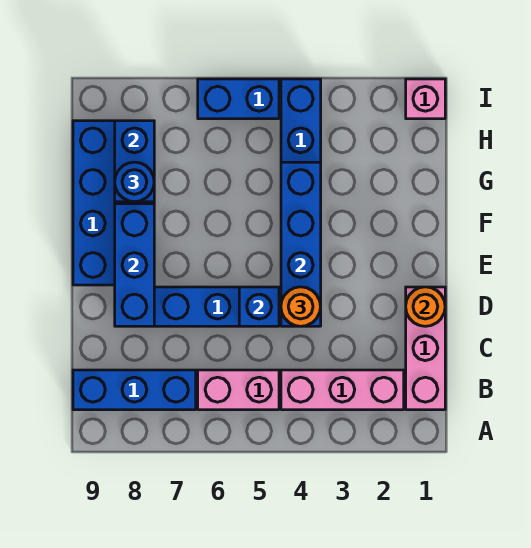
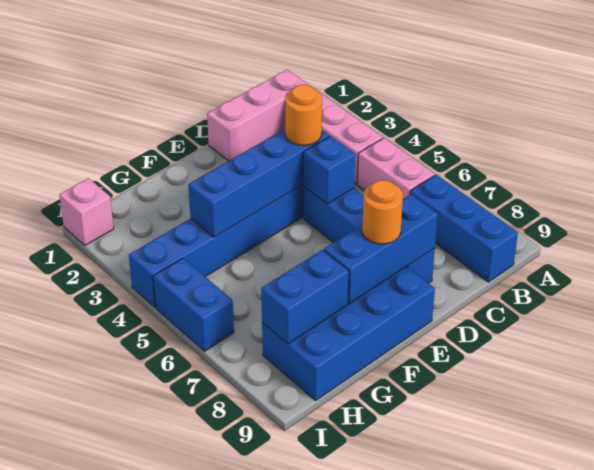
orange 1x1 round brick [406,287,445,326] -> orange 1x1 round brick moved to [362,180,403,244]
blue 1x1 round brick [115,162,154,202] -> none

